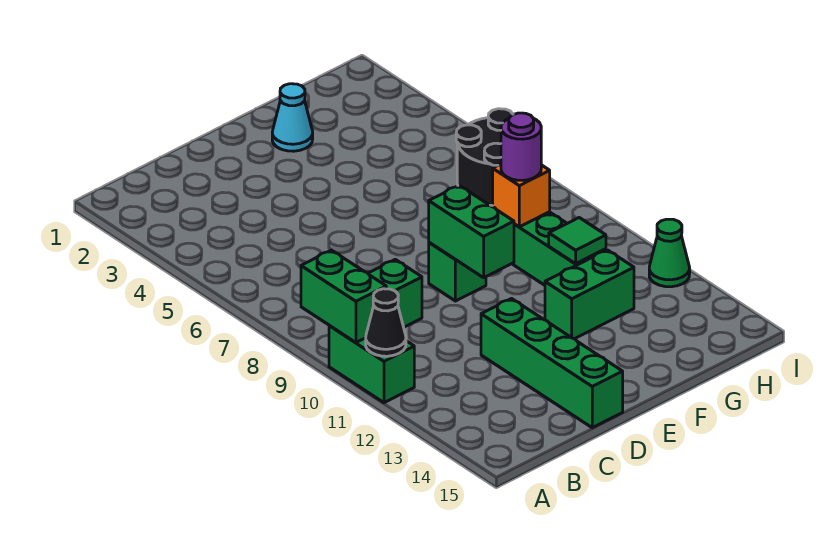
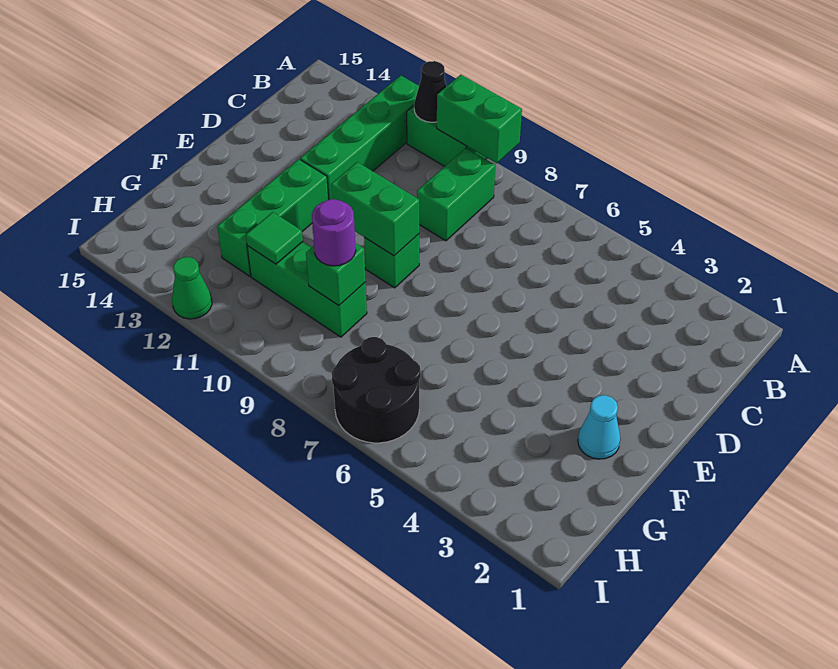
green 1x4 brick [481,299,623,428] -> green 1x4 brick turned to [300,76,419,200]
green 1x2 brick [545,250,634,339] -> green 1x3 brick [217,159,329,276]
orange 1x1 brick [493,164,550,227] -> green 1x1 brick [306,243,366,306]

